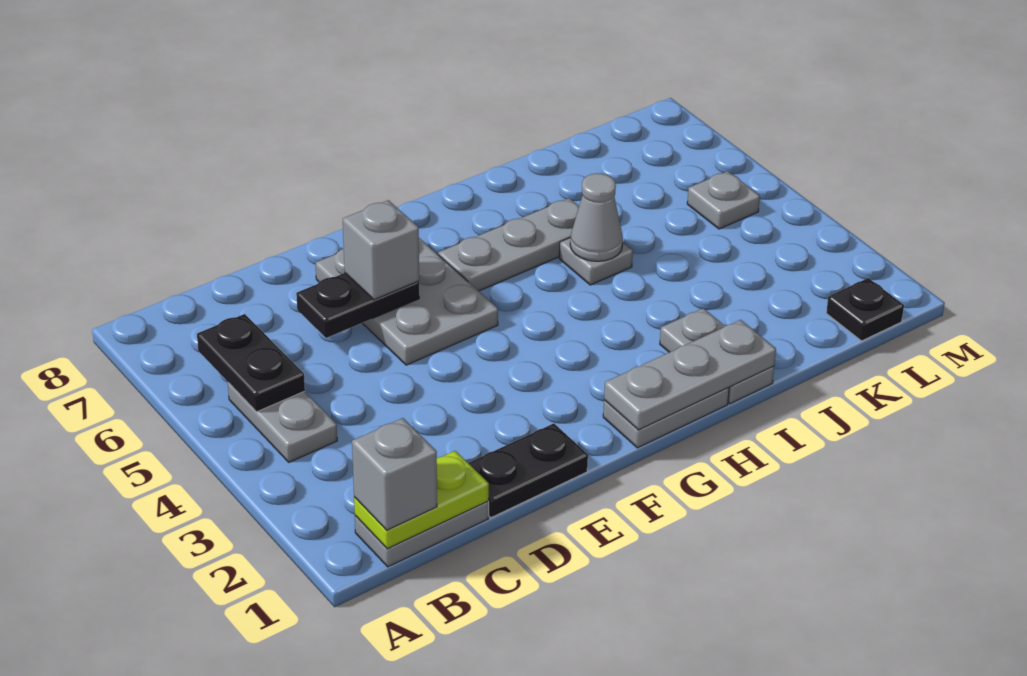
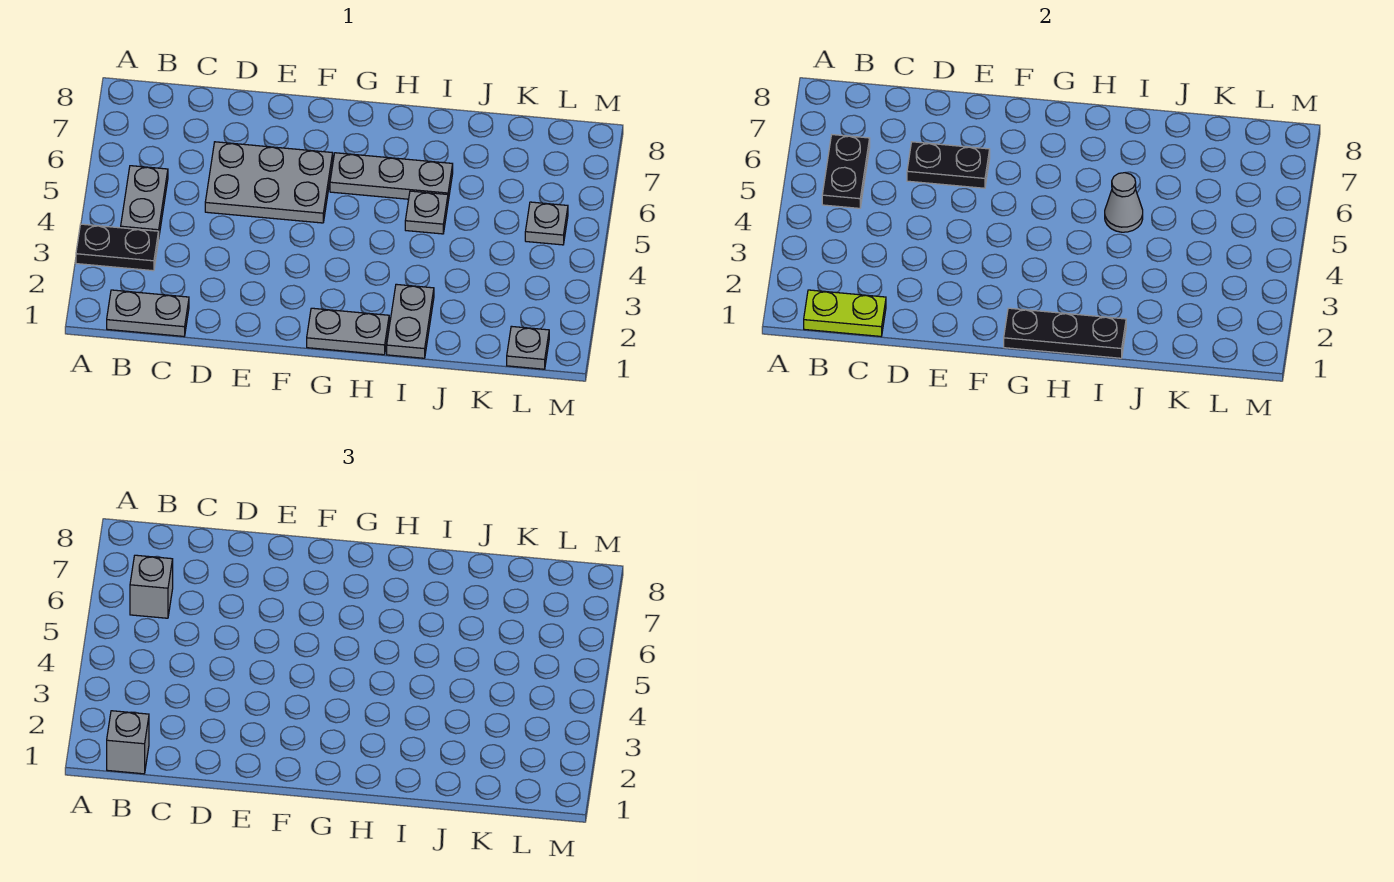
black 1x2 plate [469,423,588,518] -> black 1x2 plate moved to [76,224,159,271]
grey 2x3 plate [316,238,498,365] -> grey 2x3 plate turned to [205,142,333,223]
grey 1x1 brick [343,200,419,300] -> grey 1x1 brick moved to [130,555,173,618]
grey 1x3 plate [604,320,776,430] -> black 1x3 plate [1004,308,1126,358]
black 1x1 plate [826,278,904,341] -> grey 1x1 plate [507,326,549,369]

